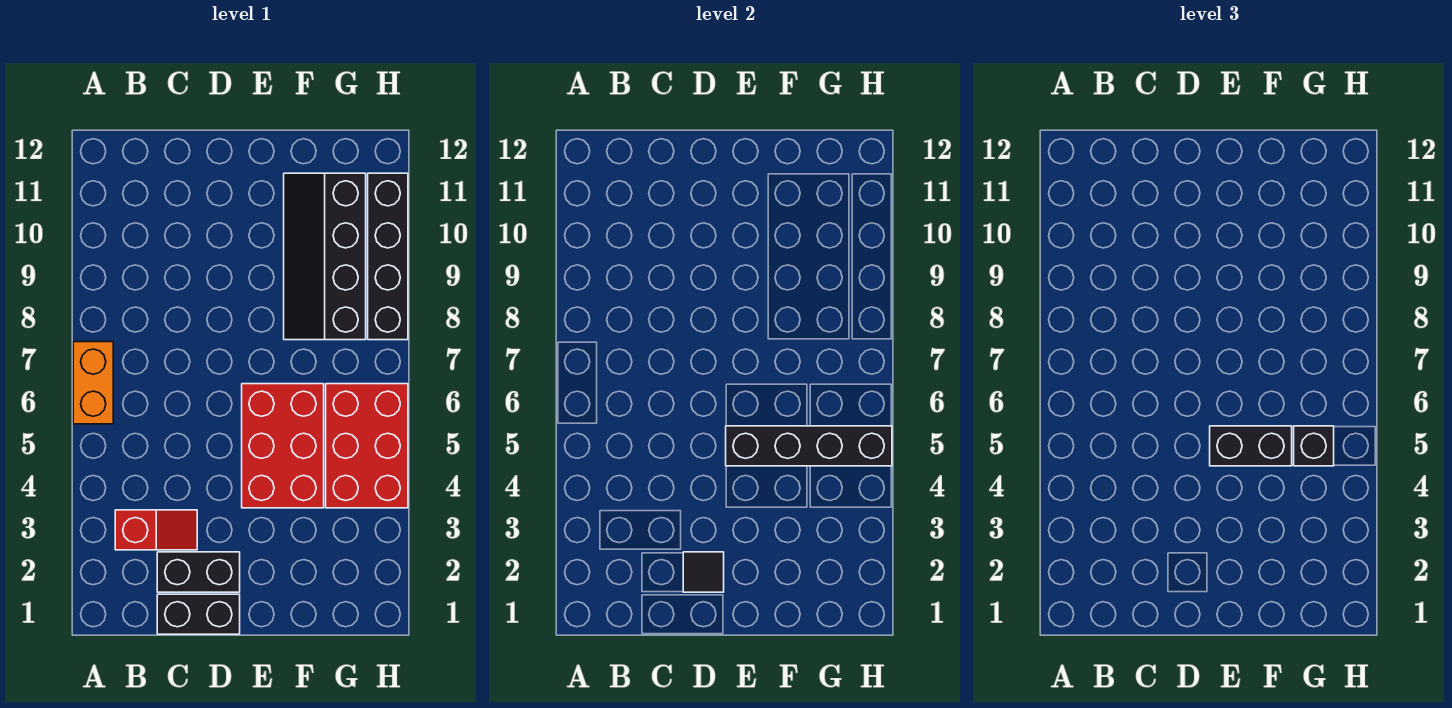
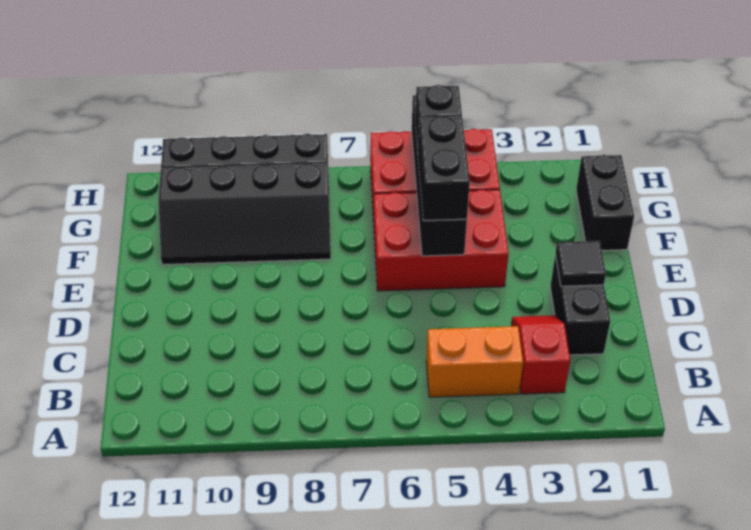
orange 1x2 brick [73,342,113,424] -> orange 1x2 brick moved to [426,326,523,397]
black 1x2 brick [157,594,240,634] -> black 1x2 brick moved to [576,155,634,250]

